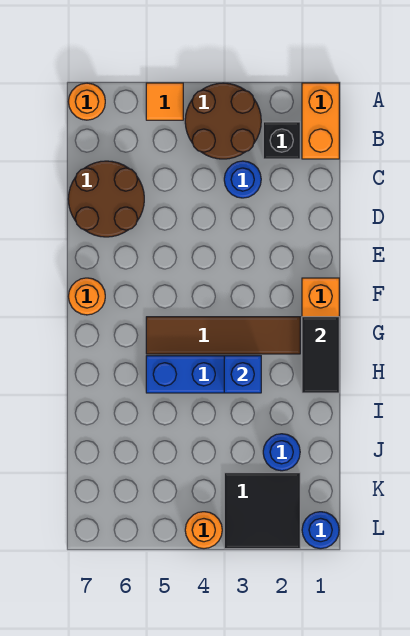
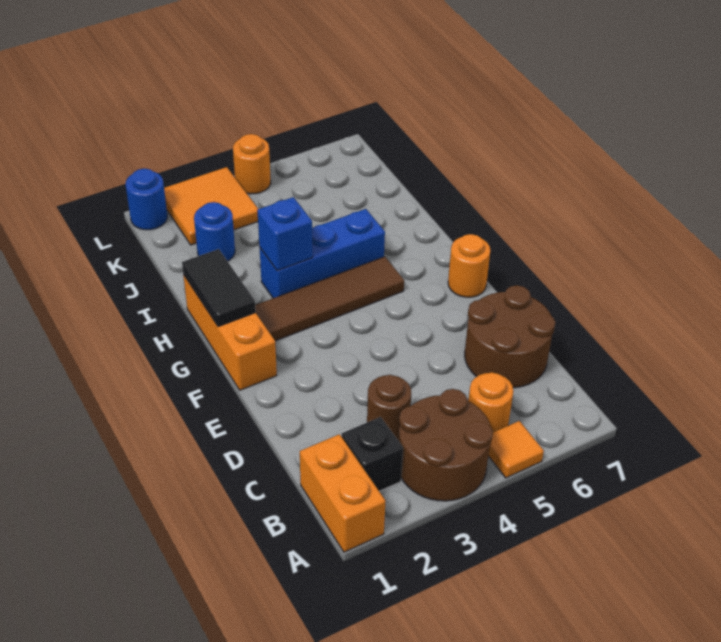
orange 1x1 round brick [68,83,105,120] -> orange 1x1 round brick moved to [468,372,513,432]
blue 1x1 round brick [224,161,261,198] -> brown 1x1 round brick [367,375,411,441]
black 2x2 tile [224,473,300,549] -> orange 2x2 tile [164,167,258,245]

